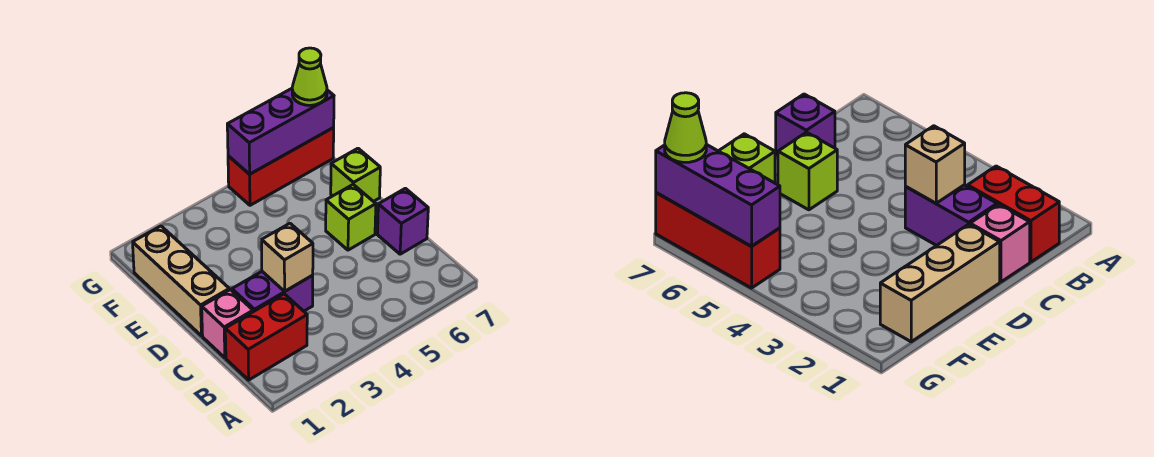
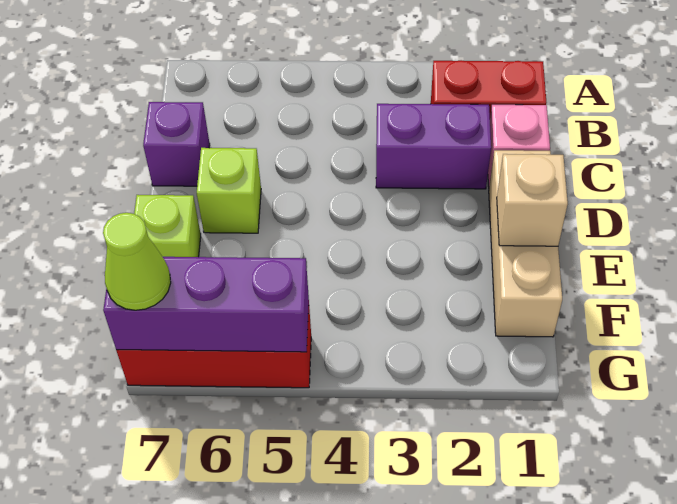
tan 1x1 brick [262,223,313,291] -> tan 1x1 brick moved to [497,154,568,246]

